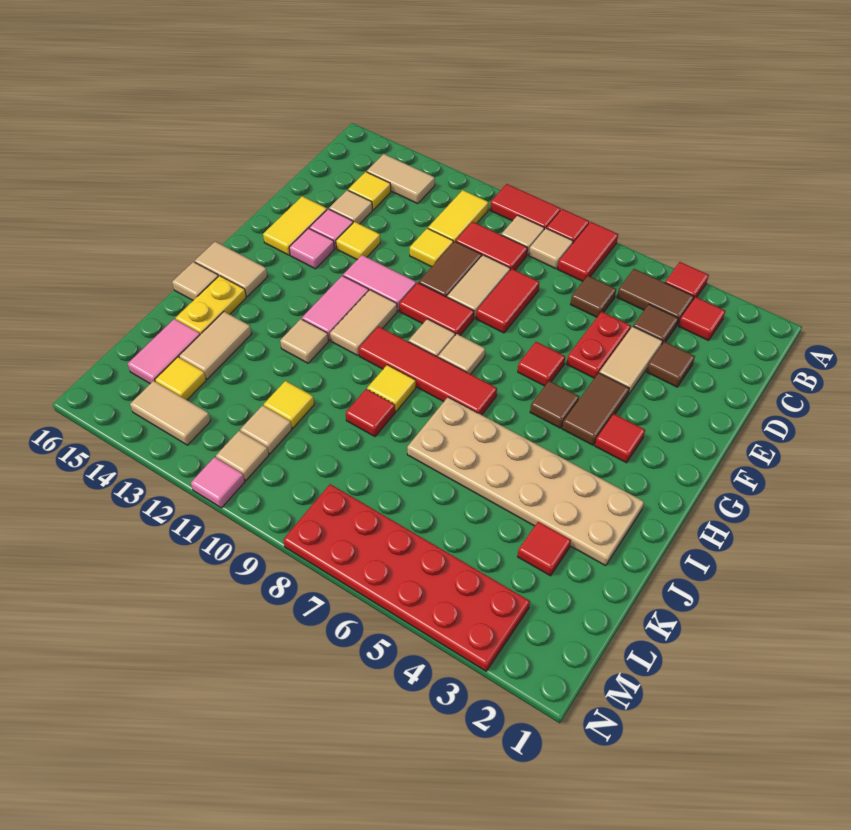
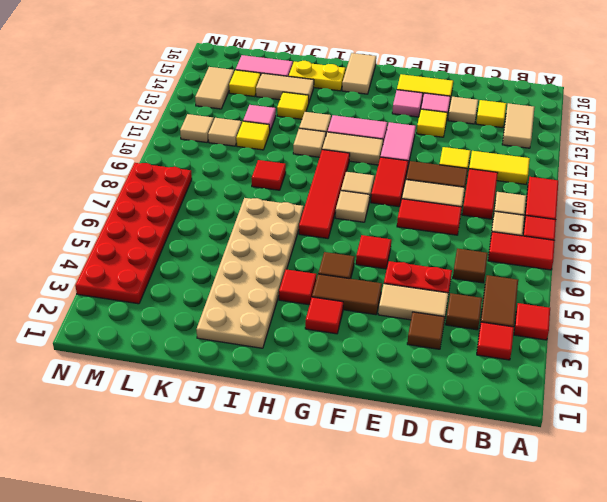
yellow 1x1 tile [367,365,416,411] -> yellow 1x1 tile moved to [277,92,309,119]
tan 1x1 tile [172,262,218,300] -> tan 1x1 tile moved to [293,128,326,157]
red 1x1 tile [518,522,571,576] -> red 1x1 tile moved to [279,269,316,305]
pink 1x1 tile [191,457,245,508] -> pink 1x1 tile moved to [243,105,276,131]

